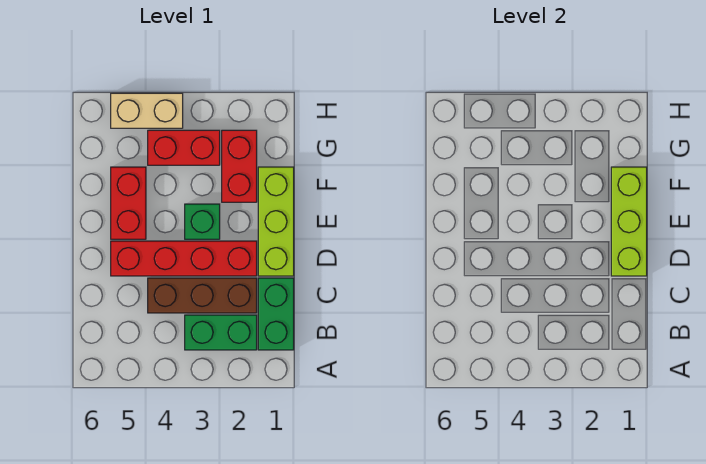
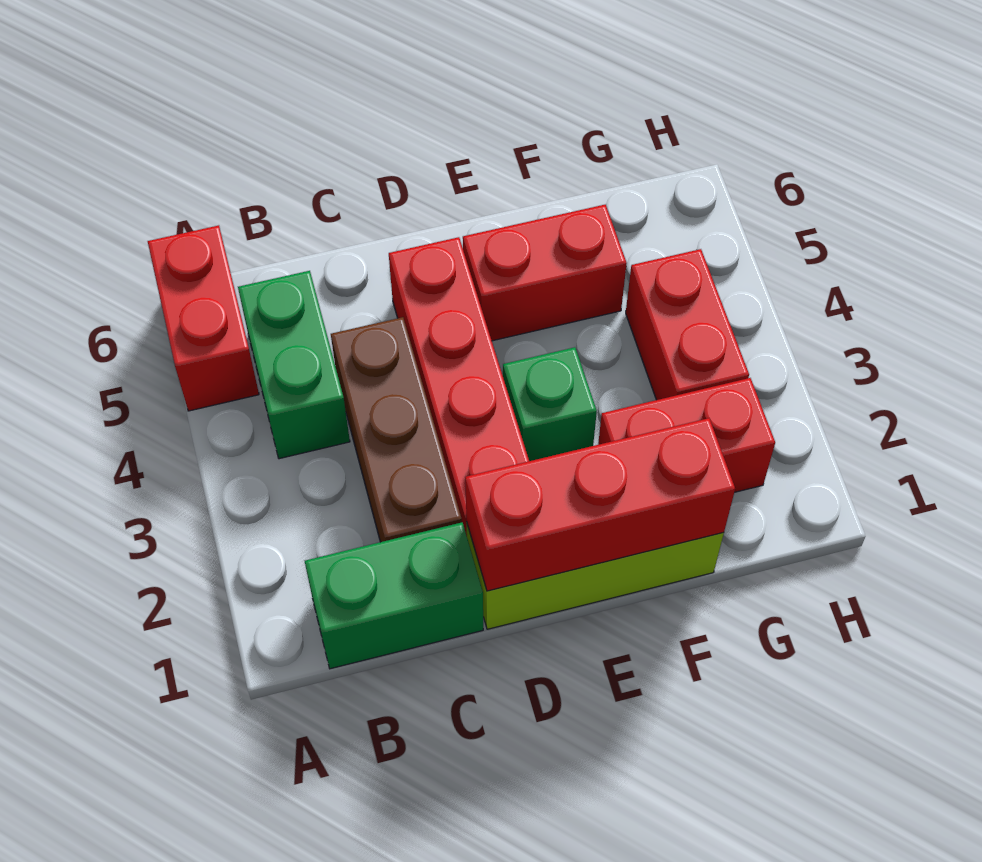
none -> red 1x2 brick [148,225,259,411]
green 1x2 brick [185,315,257,350] -> green 1x2 brick moved to [238,271,350,459]
lime 1x3 brick [611,167,647,276] -> red 1x3 brick [465,418,735,591]
tan 1x2 brick [111,93,183,128] -> none

